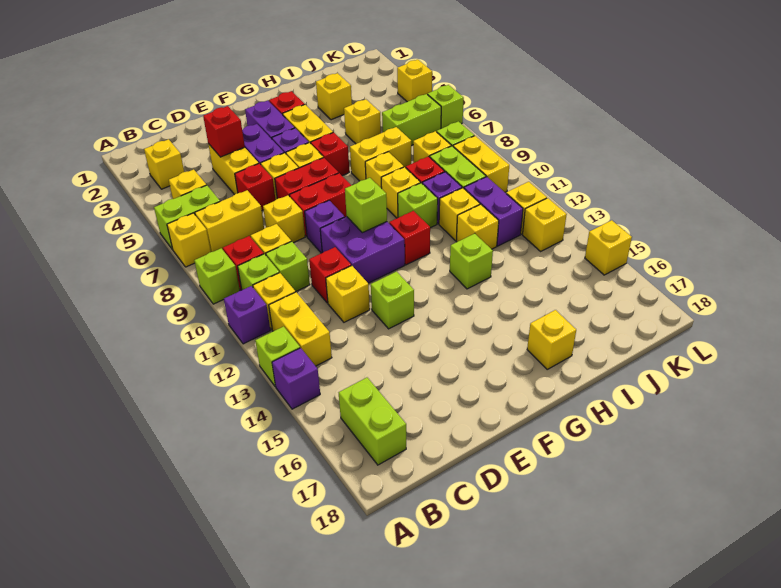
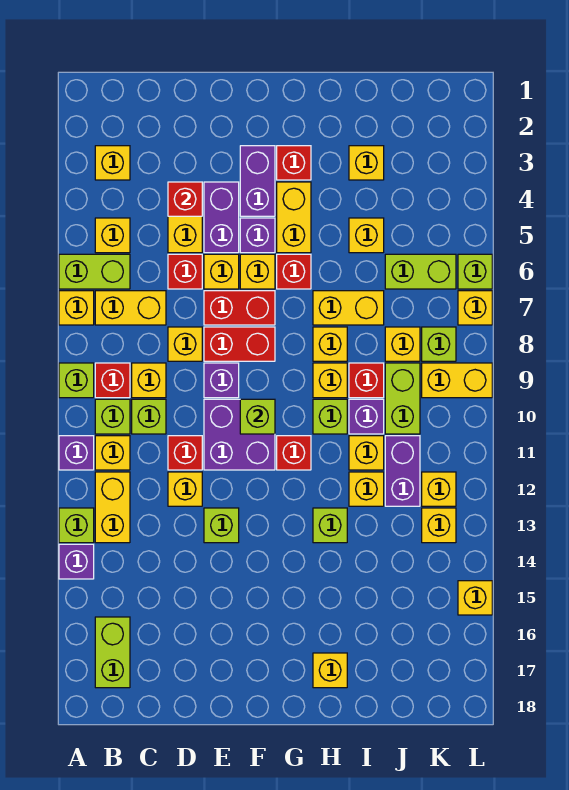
yellow 1x2 brick [453,136,509,192] -> yellow 1x2 brick turned to [422,363,492,398]
yellow 1x1 brick [397,60,432,102] -> yellow 1x1 brick moved to [458,291,492,325]

